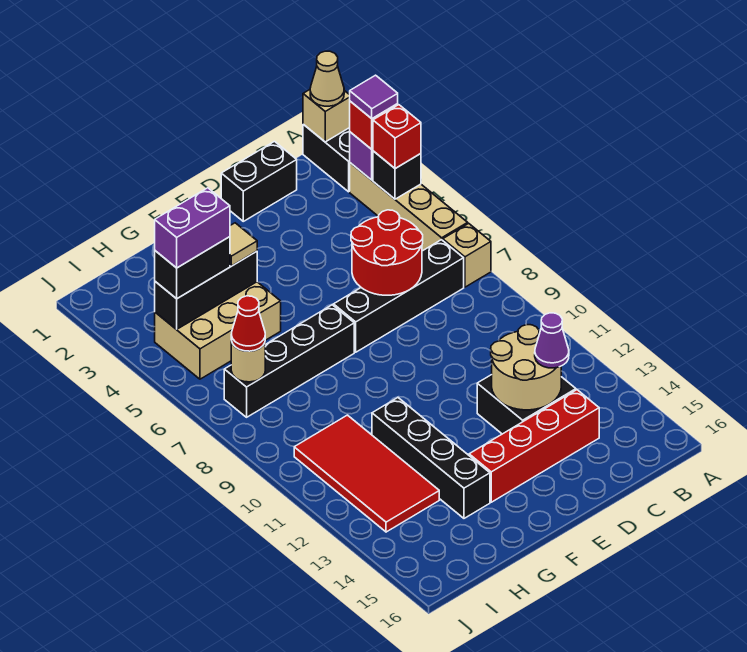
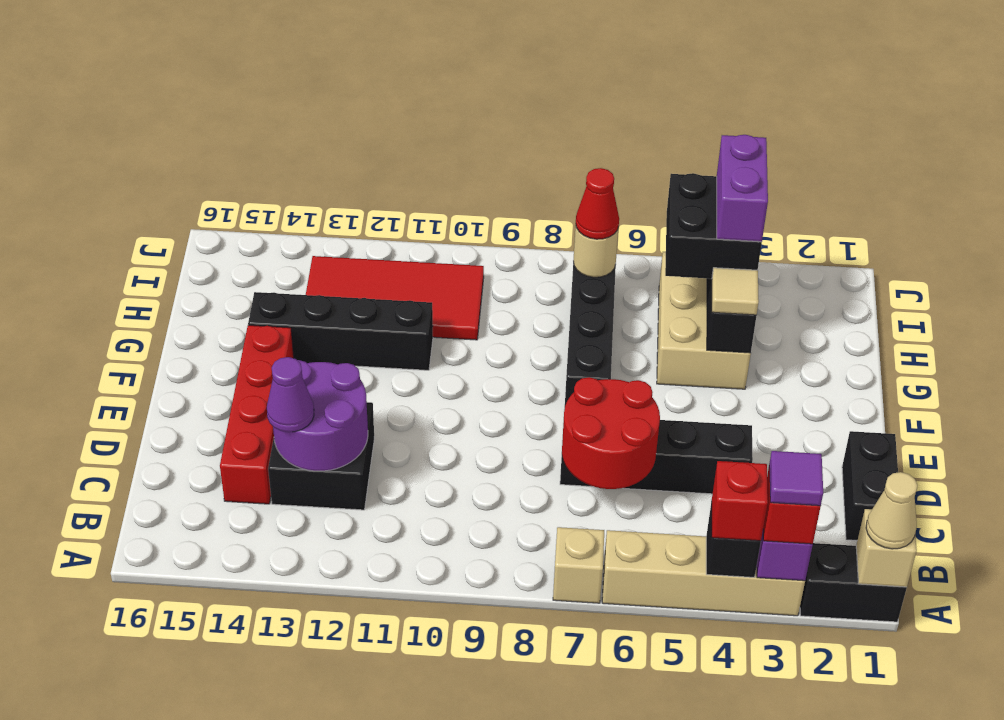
black 1x4 brick [334,240,464,352] -> black 1x4 brick turned to [560,420,753,494]
tan 2x2 round brick [491,325,561,410] -> purple 2x2 round brick [273,360,368,471]
black 1x2 brick [155,237,230,299] -> black 2x2 brick [665,173,762,279]

